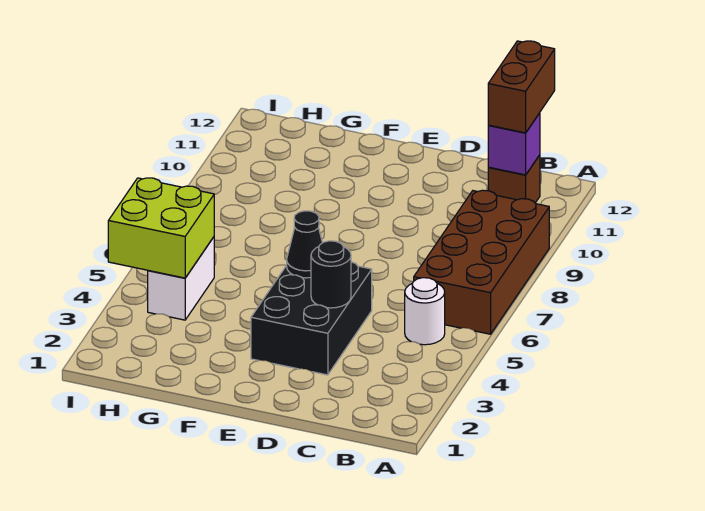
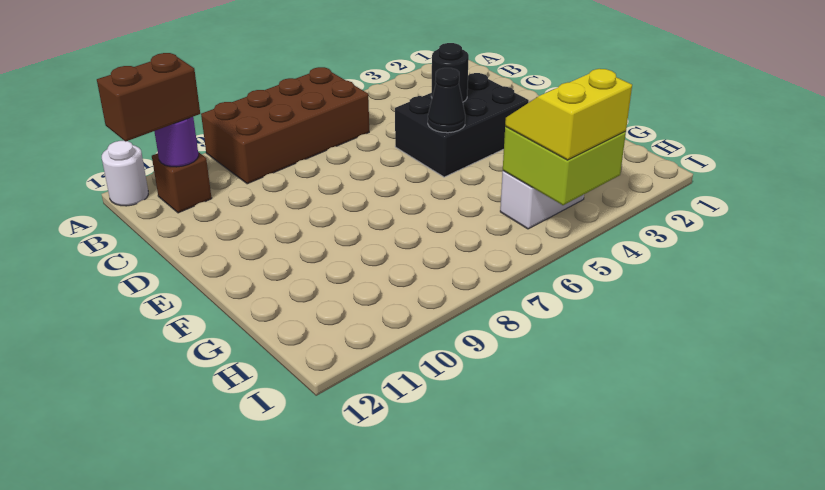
white 1x1 round brick [405,278,445,345] -> white 1x1 round brick moved to [102,141,148,206]
purple 1x1 brick [488,113,540,175] -> purple 1x1 round brick [154,117,199,167]
none -> yellow 2x2 slope [505,69,632,160]

